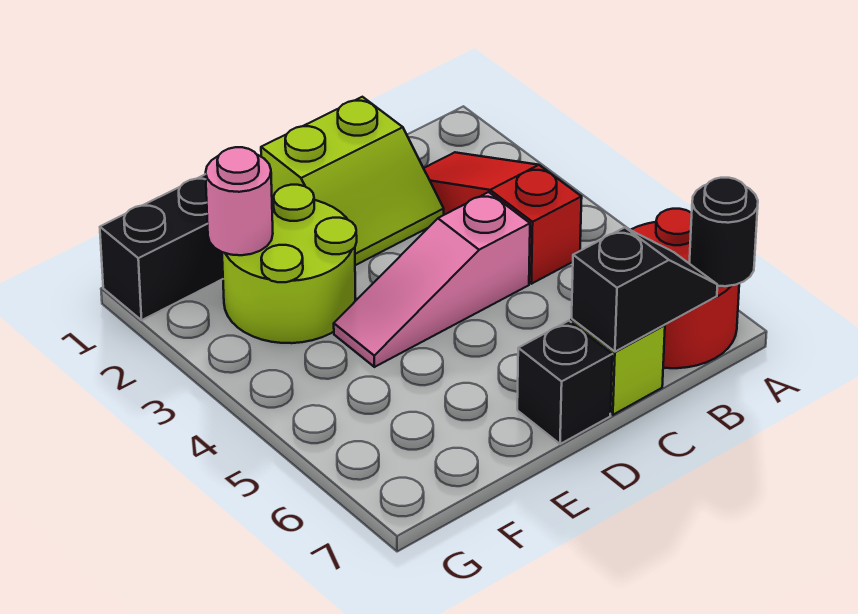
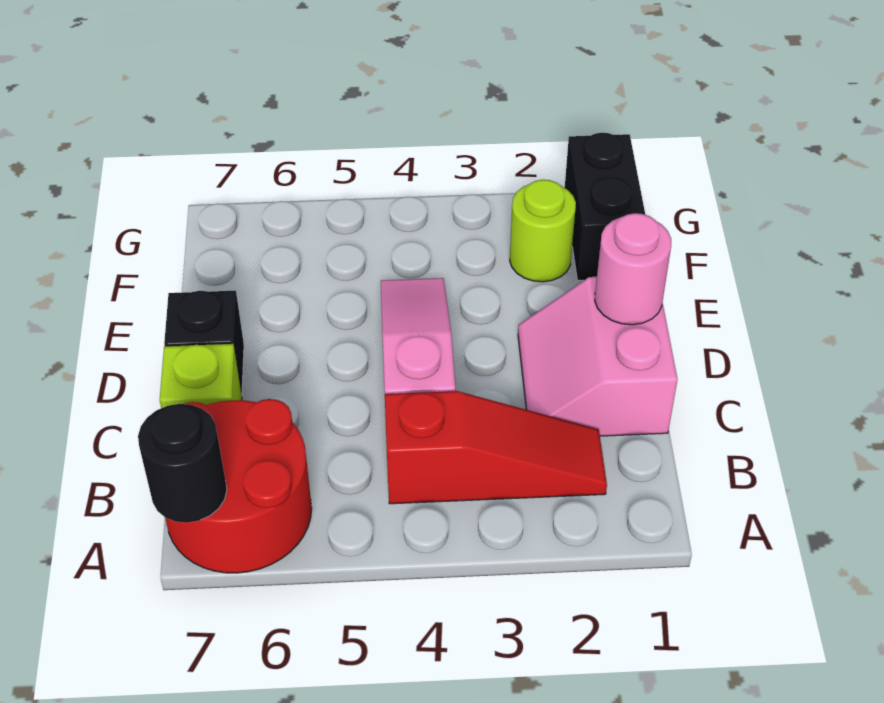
black 1x2 slope [572,227,717,352] -> none
lime 2x2 slope [261,97,444,265] -> pink 2x2 slope [518,277,678,436]
lime 2x2 round brick [222,185,357,343] -> lime 1x1 round brick [510,180,576,282]
pink 1x1 round brick [206,147,273,255] -> pink 1x1 round brick moved to [595,213,671,325]

